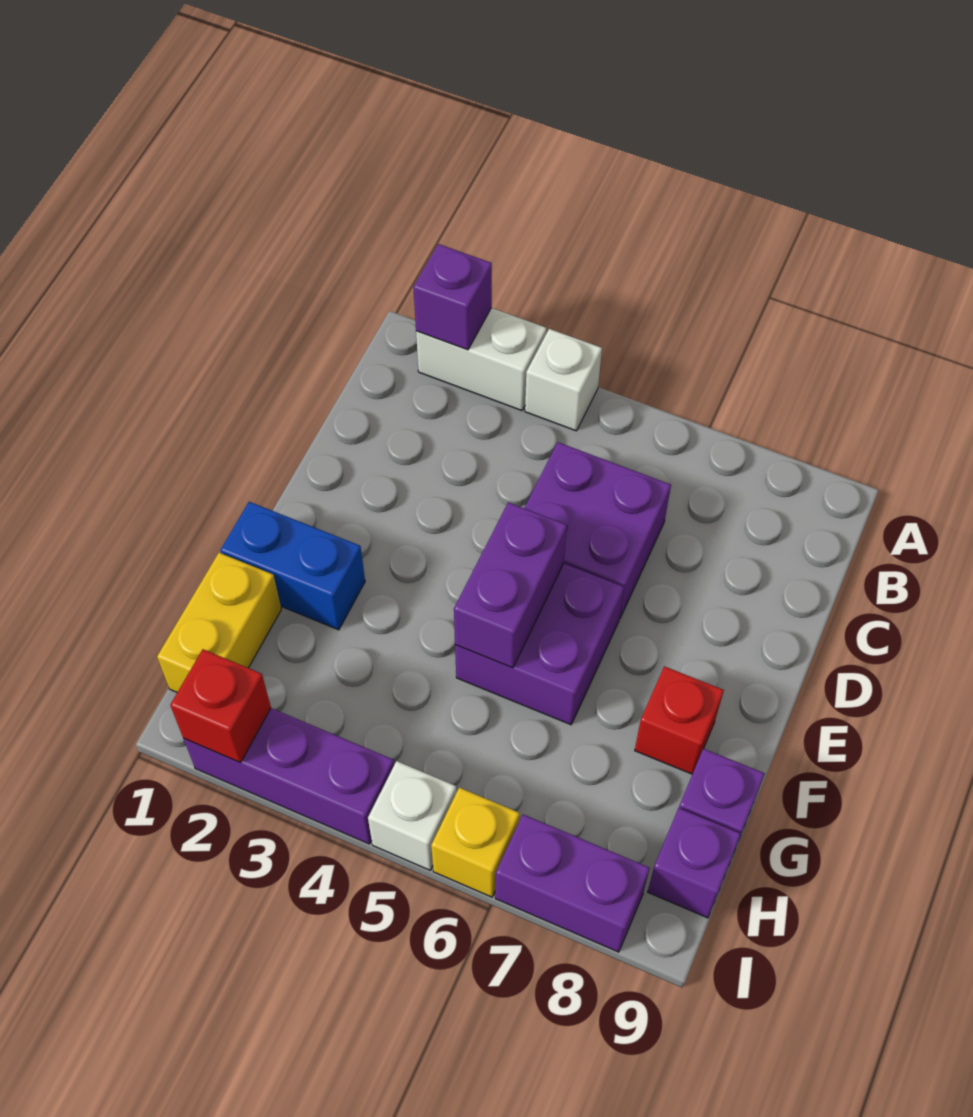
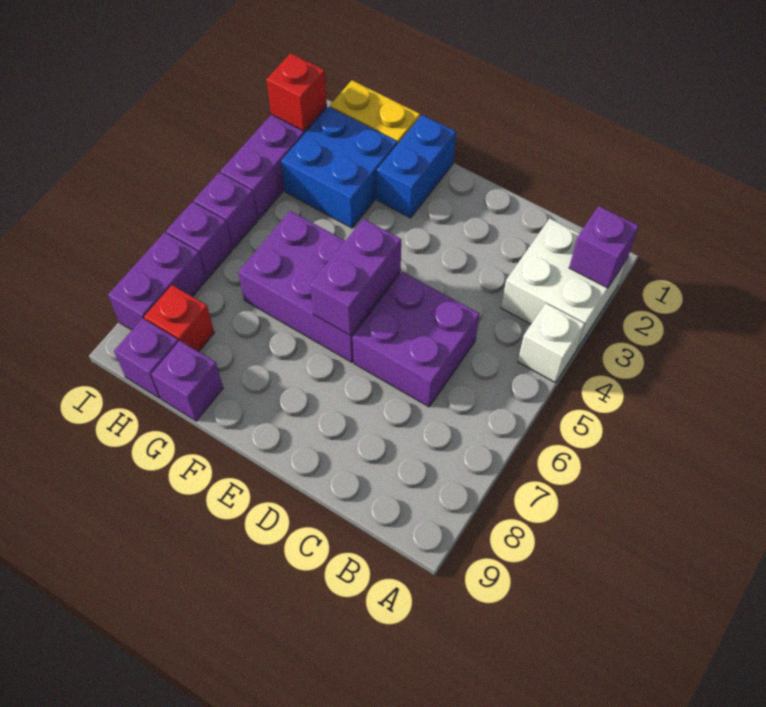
white 1x2 brick [416,308,546,411] -> white 2x2 brick [501,218,627,349]
purple 2x2 brick [455,564,624,725] -> purple 2x3 brick [238,211,401,362]
purple 1x2 brick [454,502,567,668] -> purple 1x2 brick turned to [310,219,401,335]
red 1x1 brick [635,666,724,774] -> red 1x1 brick moved to [144,285,214,352]
none -> blue 2x2 brick [281,107,397,228]
white 1x1 brick [368,761,456,870] -> purple 1x1 brick [194,172,258,249]
yellow 1x1 brick [431,787,520,897] -> purple 1x1 brick [166,202,232,279]

